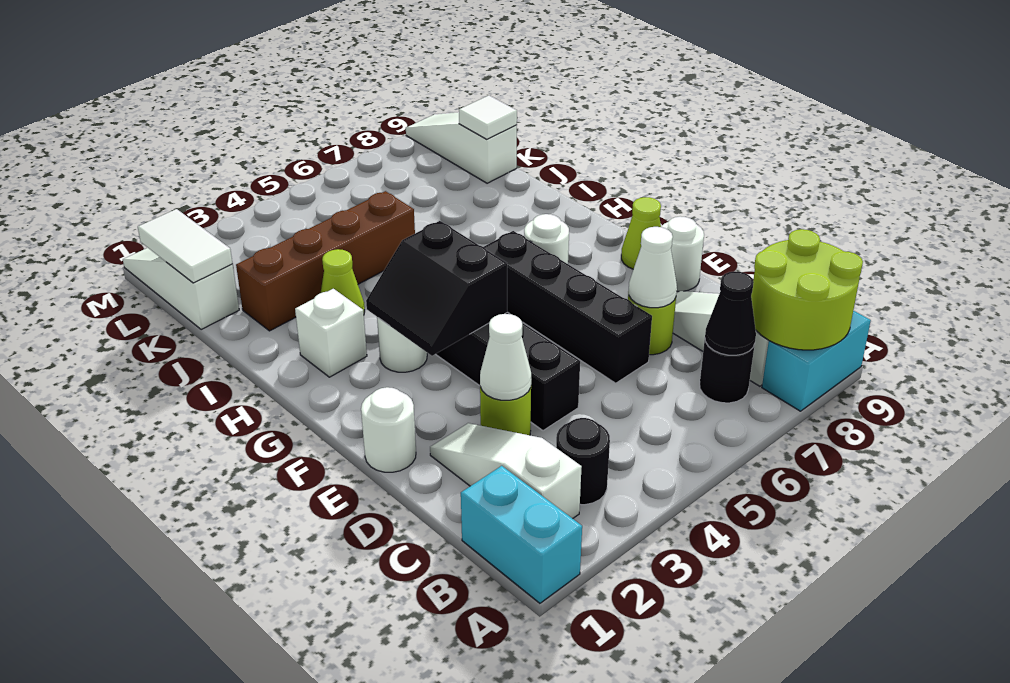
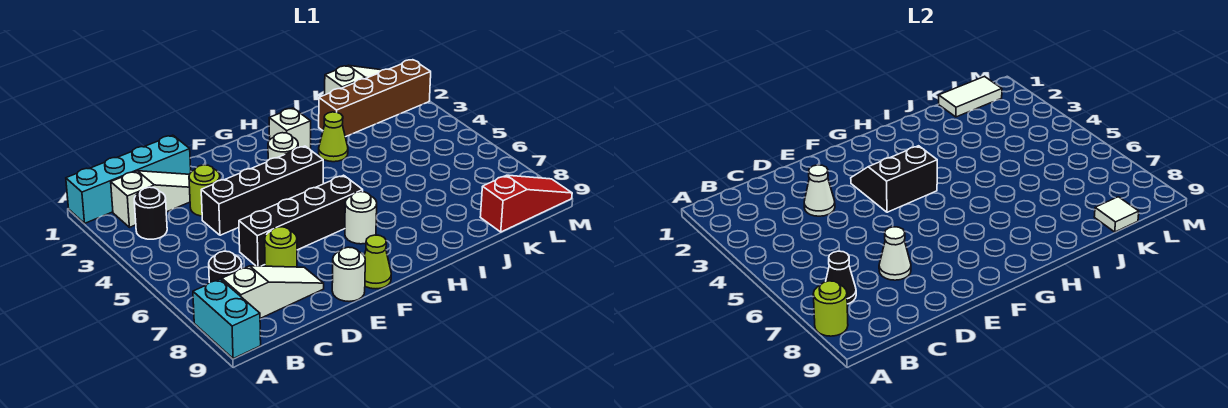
cyan 1x2 brick [461,466,582,603] -> cyan 1x4 brick [66,135,191,223]
lime 2x2 round brick [751,229,863,350] -> lime 1x1 round brick [813,281,848,336]
white 1x1 round brick [361,387,416,472] -> none
brown 1x4 brick [236,191,415,331] -> brown 1x4 brick turned to [319,60,431,137]
white 1x3 slope [406,112,517,183] -> red 1x3 slope [480,175,572,232]

